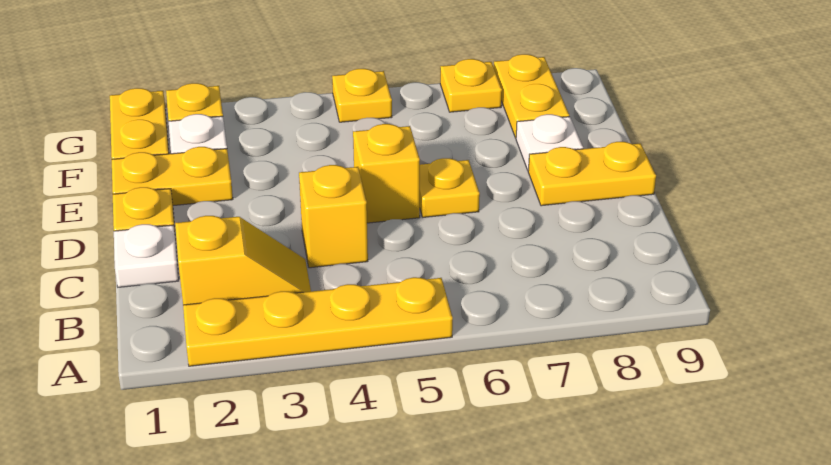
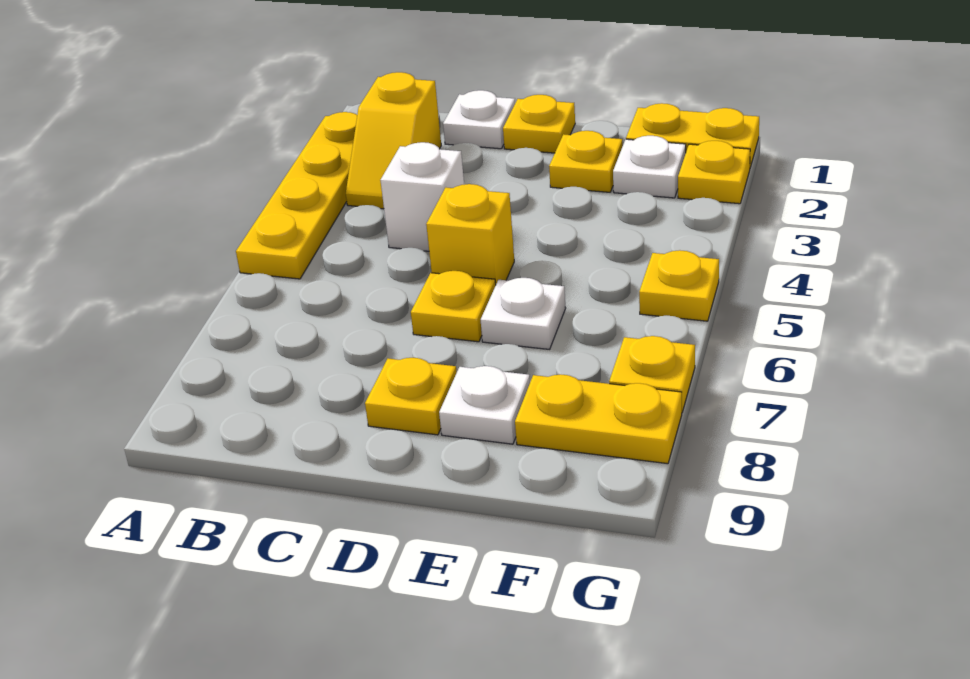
yellow 1x1 brick [299,165,368,268] -> white 1x1 brick [380,142,464,251]
yellow 1x2 plate [528,142,656,206] -> yellow 1x1 plate [365,358,457,435]
yellow 1x2 plate [112,147,233,206] -> yellow 1x1 plate [549,131,623,192]
none -> white 1x1 plate [481,278,566,349]

